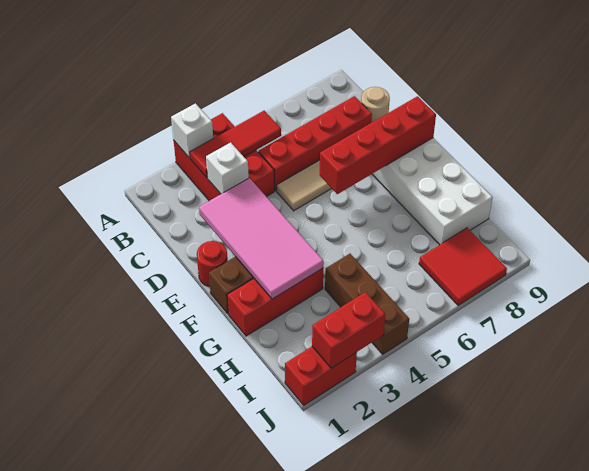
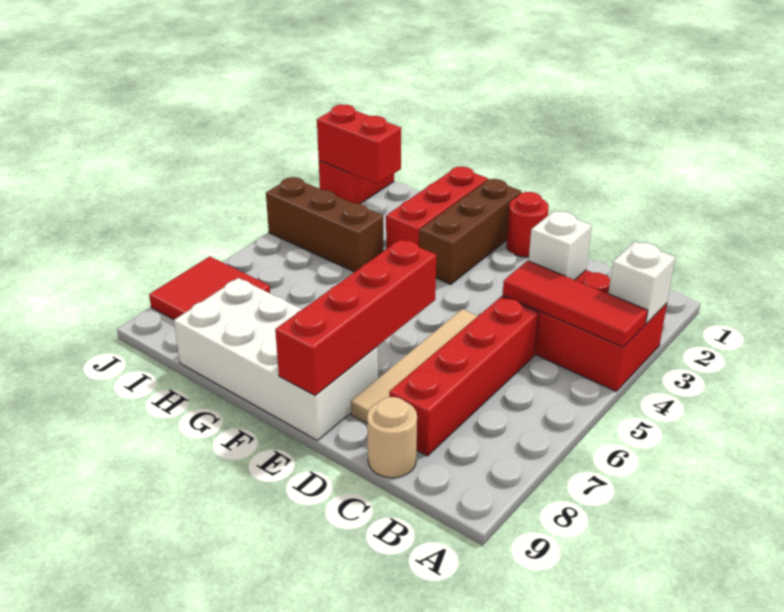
red 1x3 tile [190,111,281,178] -> red 1x3 tile turned to [503,261,648,347]
pink 2x4 tile [199,178,324,299] -> none
red 1x2 brick [312,292,385,368] -> red 1x2 brick turned to [317,105,401,184]

